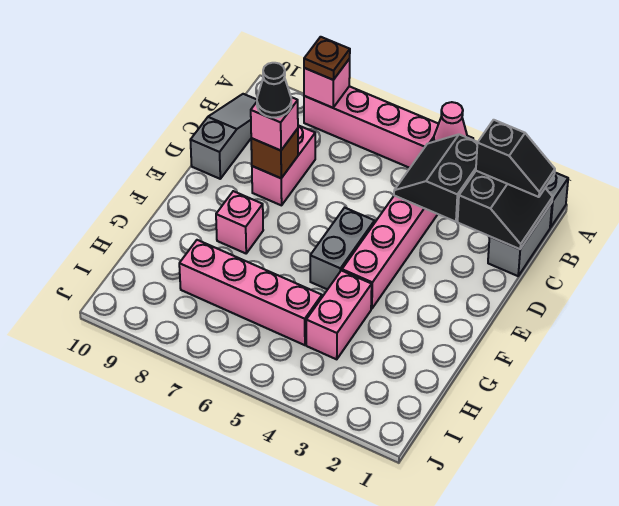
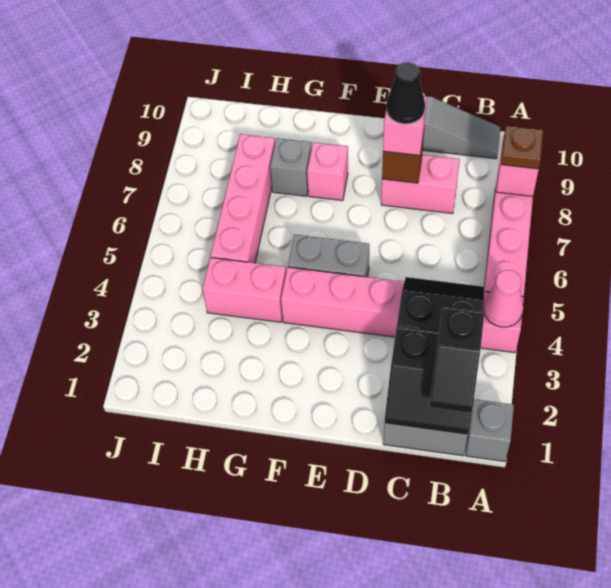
none -> grey 1x1 brick [270,138,312,196]

